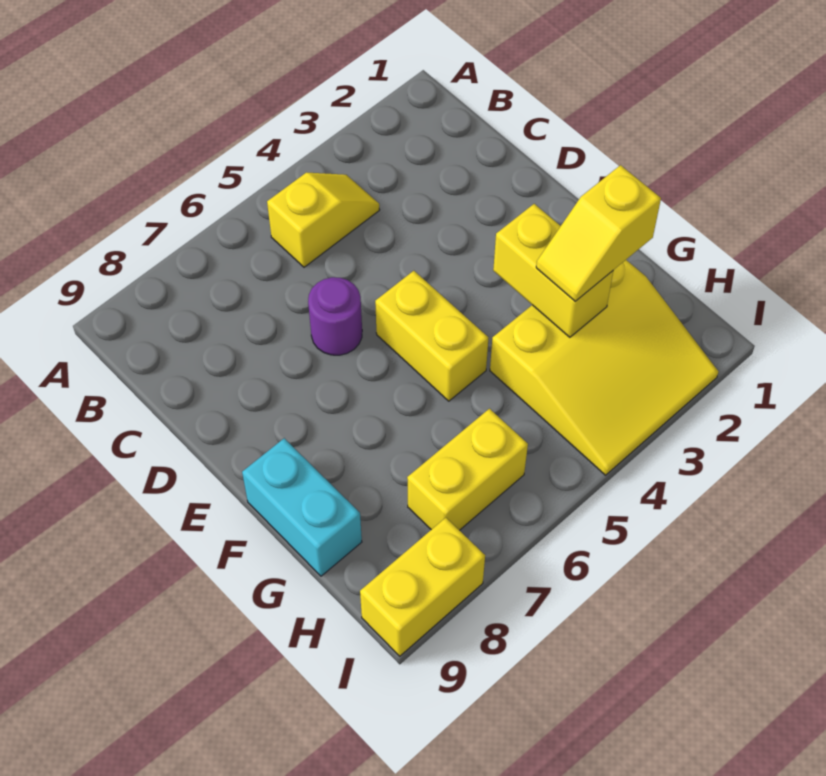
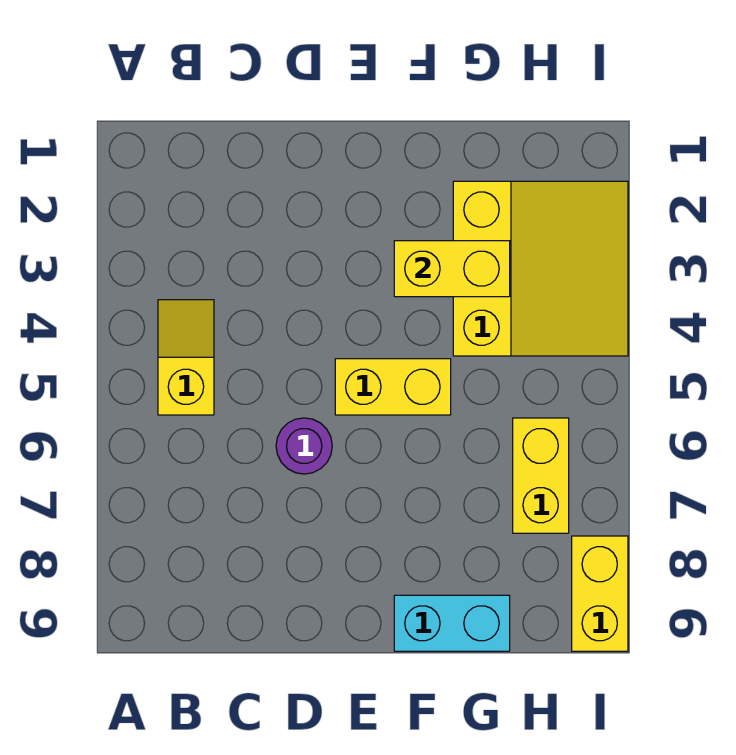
yellow 1x2 slope [536,165,661,301] -> none

